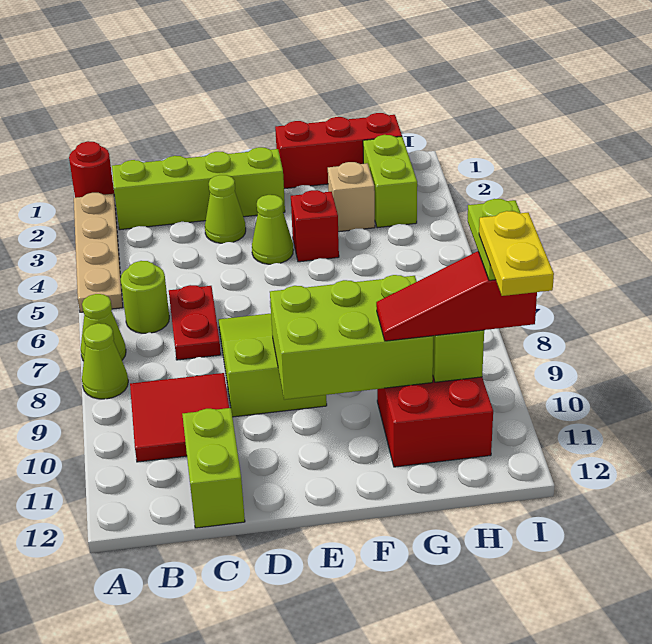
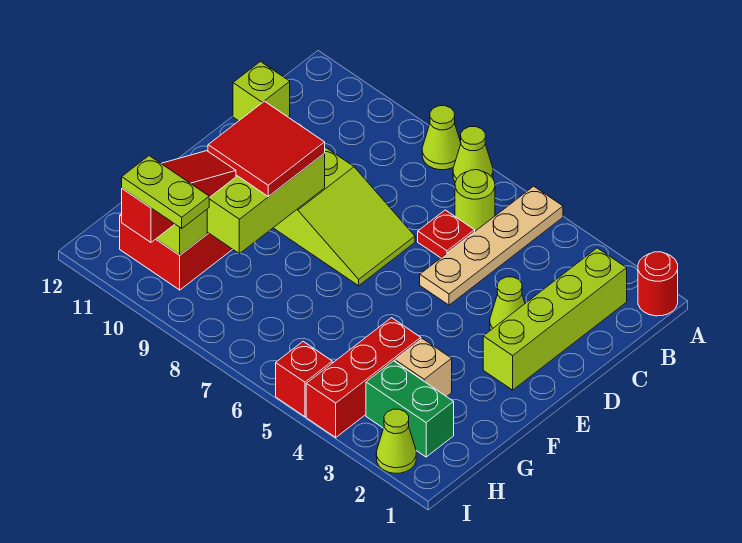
tan 1x4 plate [74,193,123,312] -> tan 1x4 plate turned to [420,186,563,305]
red 2x2 tile [130,373,229,462] -> red 2x2 tile moved to [208,101,325,197]
red 1x2 plate [169,285,221,360] -> red 1x1 plate [418,210,475,258]
lime 1x2 brick [182,408,245,528] -> lime 1x1 brick [233,62,290,121]
lime 1x1 cone [252,195,293,264] -> lime 1x1 cone moved to [376,409,416,473]
red 1x3 brick [275,113,402,189] -> red 1x3 brick moved to [306,318,421,437]
red 1x1 brick [291,190,339,262] -> red 1x1 brick moved to [276,342,332,417]
lime 1x2 brick [363,135,417,228] -> green 1x2 brick [366,361,454,457]
yellow 1x2 plate [479,211,554,296] -> none

